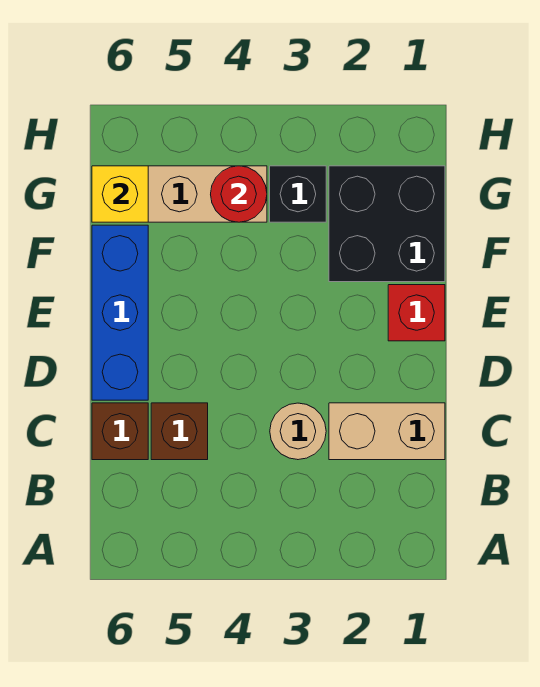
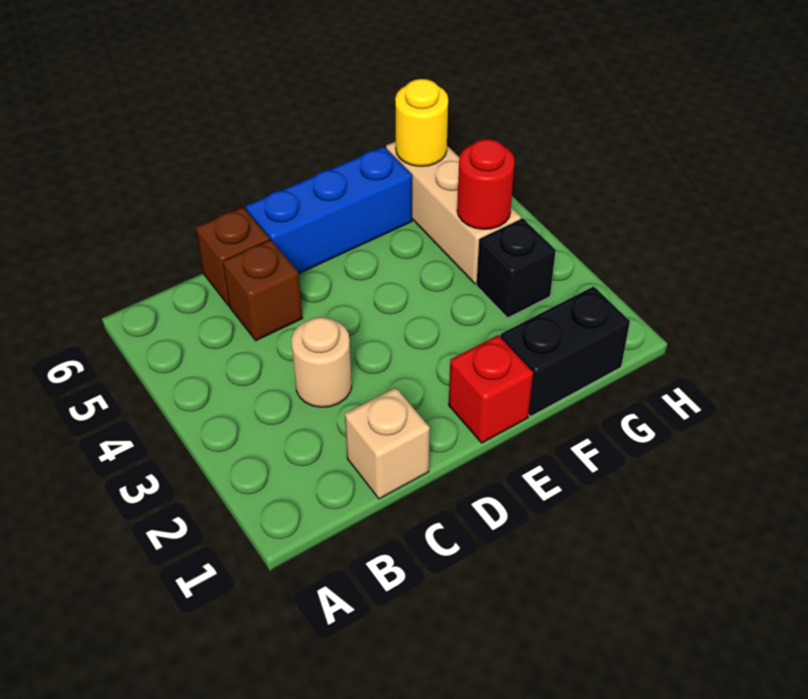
tan 1x2 brick [329,403,445,460] -> tan 1x1 brick [345,388,430,499]
black 2x2 brick [329,166,445,282] -> black 1x2 brick [500,286,630,416]
yellow 1x1 brick [92,166,148,222] -> yellow 1x1 round brick [395,79,448,166]

